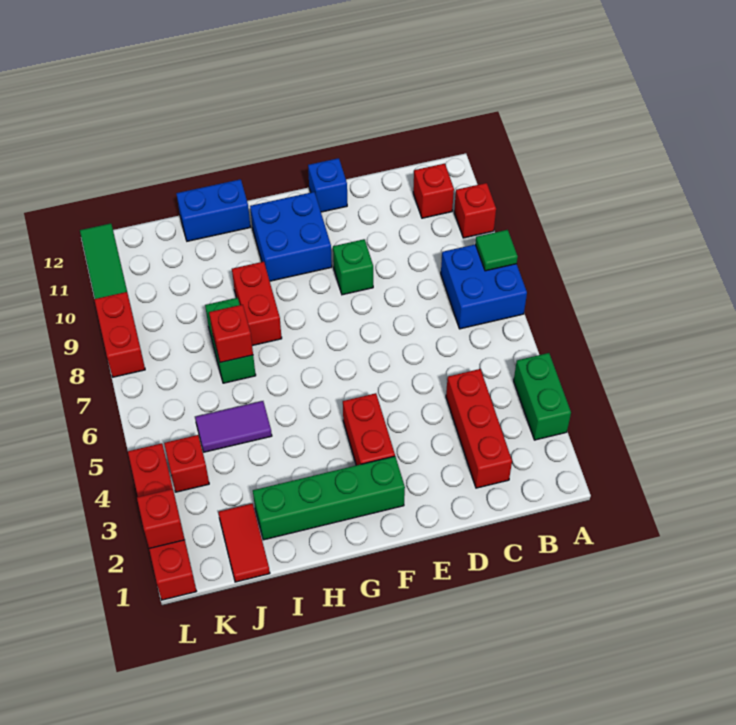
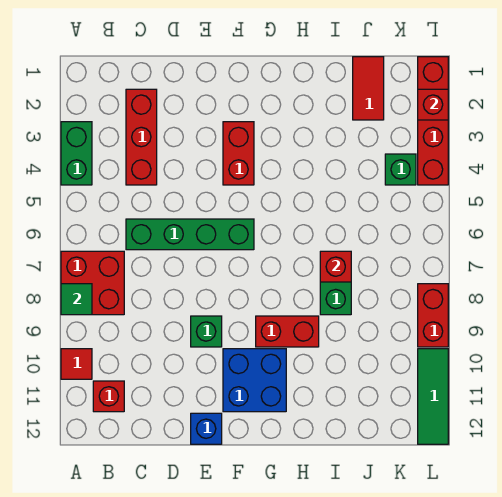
blue 2x2 brick [441,244,527,329] -> red 2x2 brick [61,251,124,315]
red 1x1 brick [454,183,496,238] -> red 1x1 tile [61,349,92,379]
green 1x4 brick [253,456,405,540] -> green 1x4 brick moved to [126,219,254,250]
red 1x2 brick [232,262,282,346] -> red 1x2 brick turned to [256,316,319,347]
blue 1x2 brick [176,179,250,241] -> none
purple 1x2 tile [195,401,272,452] -> none
red 1x1 brick [164,435,209,492] -> green 1x1 brick [385,154,416,185]

